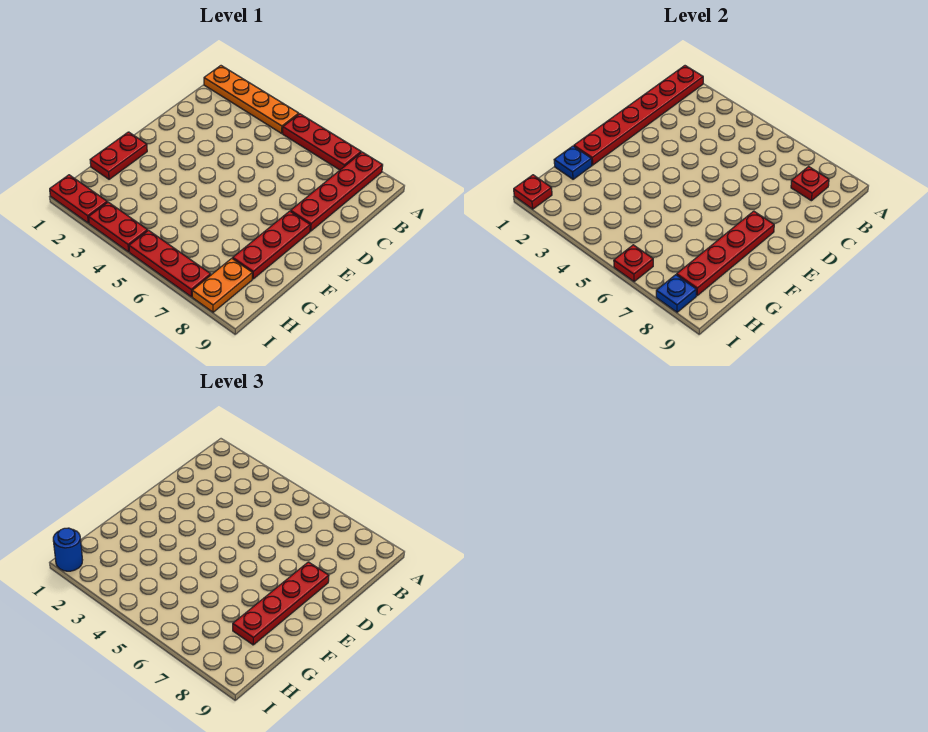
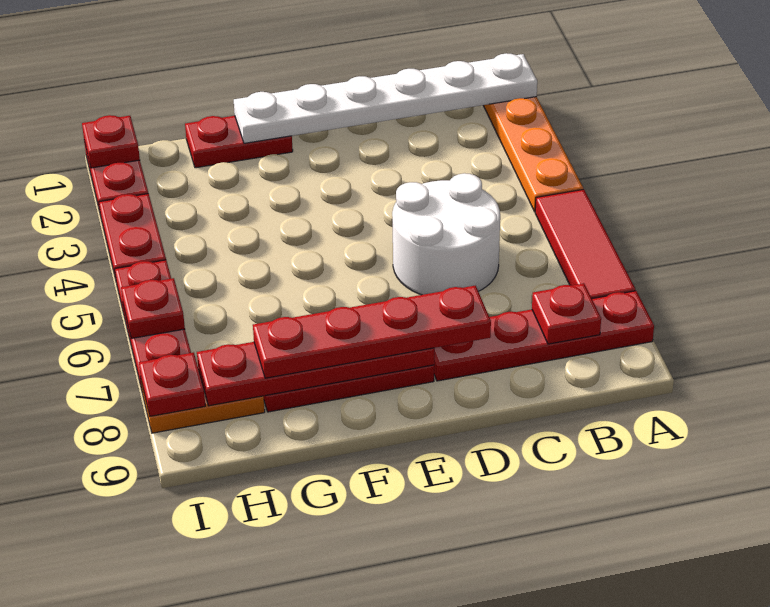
red 1x6 plate [574,66,703,165] -> white 1x6 plate [234,53,537,143]
red 1x3 plate [283,114,361,170] -> red 1x3 tile [535,189,635,299]
none -> white 2x2 round brick [392,173,500,295]
blue 1x1 plate [554,146,592,179] -> none
blue 1x1 round brick [53,528,82,571] -> none
blue 1x1 plate [656,275,696,312] -> red 1x1 plate [139,352,205,416]

